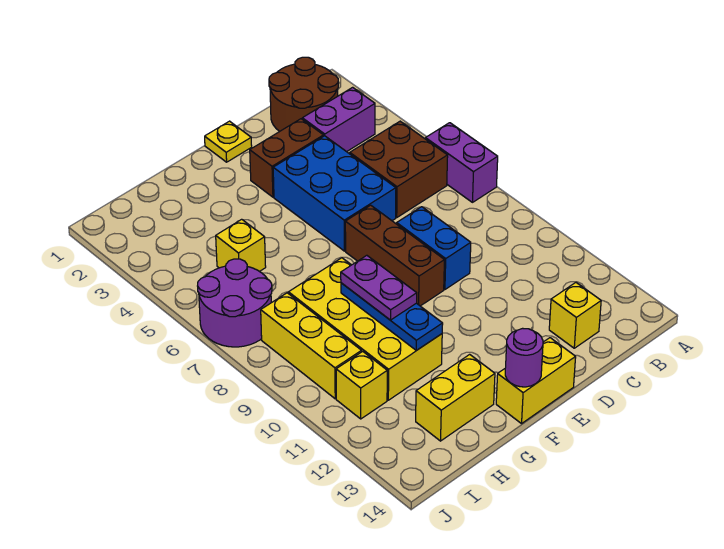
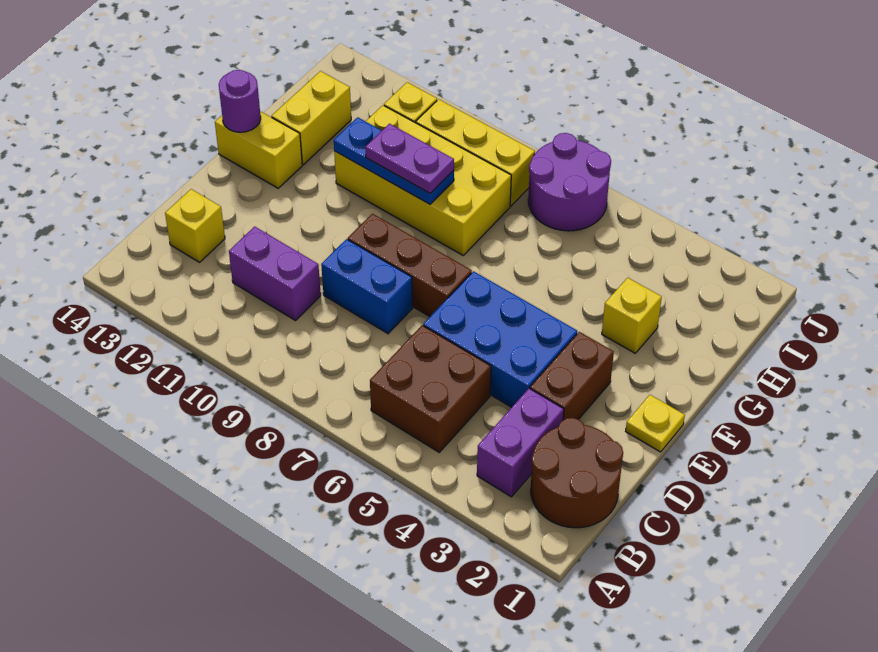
purple 1x2 brick [426,123,498,202] -> purple 1x2 brick moved to [229,227,321,321]
yellow 1x2 brick [496,338,576,424] -> yellow 1x2 brick turned to [215,111,302,188]
yellow 1x1 brick [216,219,266,272] -> yellow 1x1 brick moved to [602,278,662,353]

